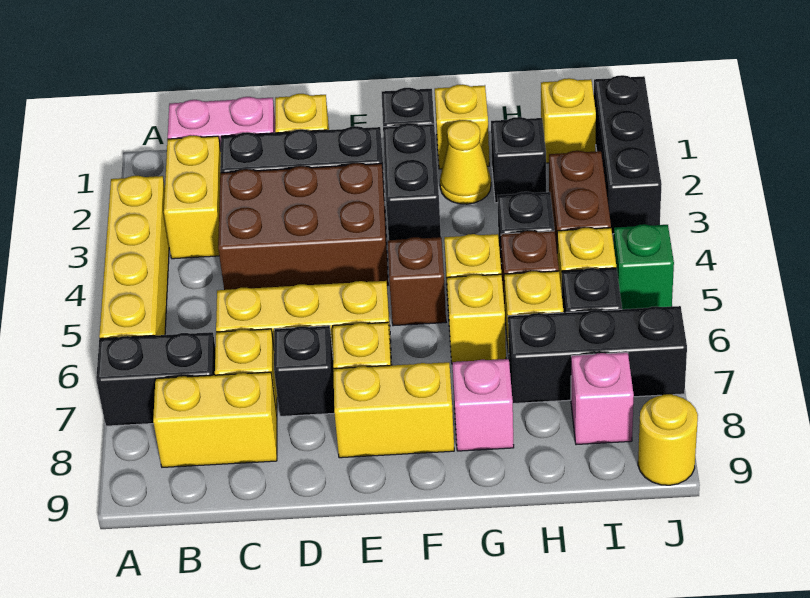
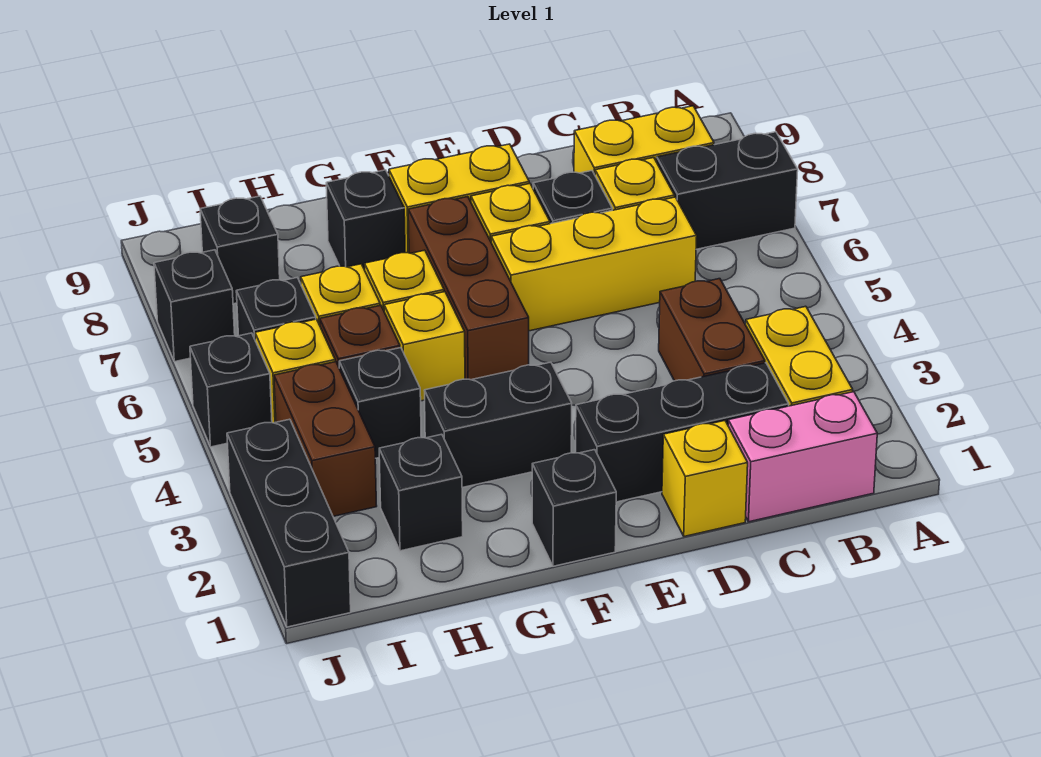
yellow 1x4 brick [99,176,169,339] -> none
brown 2x3 brick [218,163,388,290] -> brown 1x2 brick [659,279,765,381]
black 1x2 brick [383,123,441,240] -> black 1x2 brick turned to [424,362,572,488]
brown 1x1 brick [388,237,446,326] -> brown 1x3 brick [408,197,529,380]
yellow 1x1 brick [435,84,489,169] -> none
yellow 1x1 cone [440,120,491,204] -> none
pink 1x1 brick [452,359,514,451] -> black 1x1 brick [326,170,405,270]
black 1x3 brick [508,306,687,404] -> black 1x1 brick [154,250,235,362]
yellow 1x1 brick [541,78,596,163] -> none
pink 1x1 brick [571,352,634,445] -> black 1x1 brick [200,196,280,304]
green 1x1 brick [614,224,674,309] -> black 1x1 brick [190,333,272,447]
yellow 1x1 round brick [638,394,698,485] -> none

